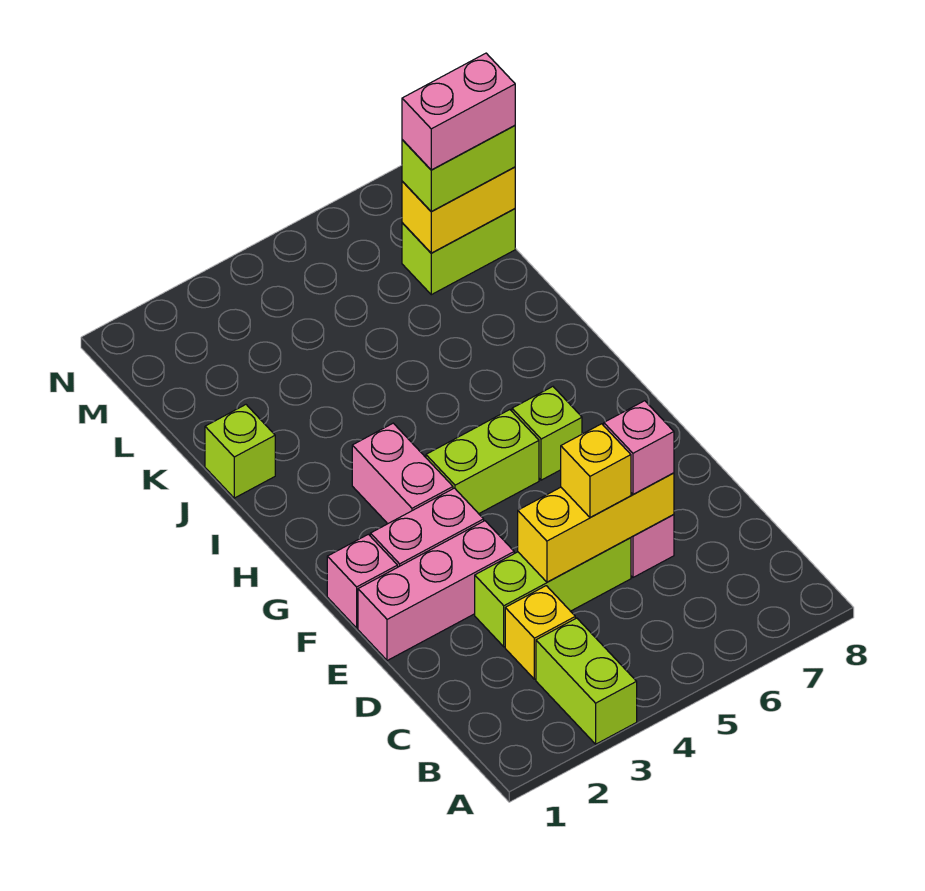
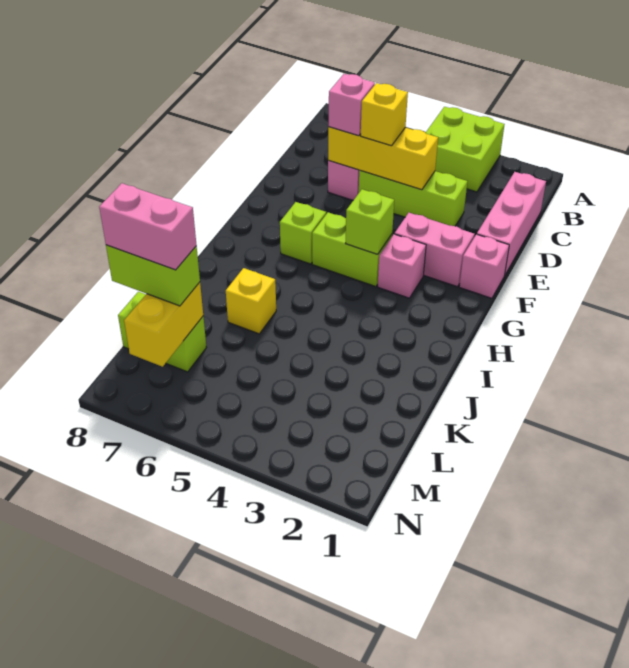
lime 1x2 brick [536,618,637,744] -> lime 2x2 brick [426,107,505,192]
yellow 1x1 brick [505,586,575,679] -> yellow 1x1 brick moved to [226,268,276,334]
pink 1x3 brick [358,521,514,661] -> pink 1x3 brick turned to [477,172,546,275]
pink 1x2 brick [352,423,453,524] -> pink 1x1 brick [378,234,426,298]
lime 1x1 brick [205,405,275,498] -> lime 1x1 brick moved to [346,189,394,254]
yellow 1x2 brick [402,167,515,253] -> yellow 1x2 brick turned to [124,282,203,367]

